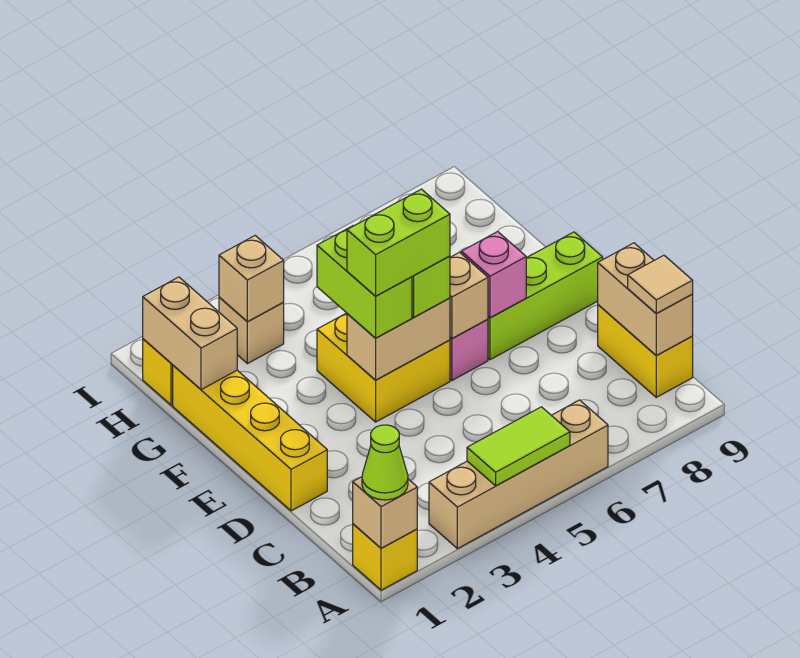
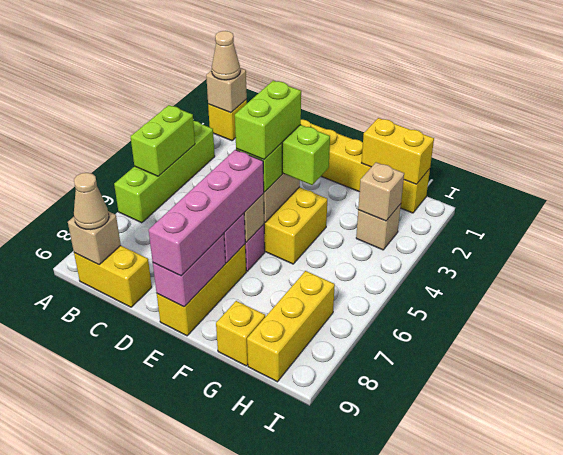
lime 1x1 cone [362,425,408,500] -> tan 1x1 cone [212,31,240,80]
tan 1x4 brick [429,400,608,549] -> lime 1x4 brick [114,121,215,223]
lime 1x2 tile [467,407,570,486] -> lime 1x2 brick [131,105,195,176]
tan 1x2 brick [598,243,693,356] -> tan 1x1 brick [68,211,121,265]
tan 1x1 tile [628,255,693,314] -> tan 1x1 cone [74,173,109,229]
none -> pink 1x4 brick [149,150,264,276]
lime 1x3 brick [488,232,603,360] -> yellow 1x3 brick [157,244,246,336]
none -> pink 1x2 brick [153,234,226,307]
tan 1x2 brick [143,277,237,390] -> yellow 1x2 brick [362,118,434,184]
none -> yellow 1x1 brick [216,301,265,366]
none -> yellow 1x3 brick [247,271,335,382]

